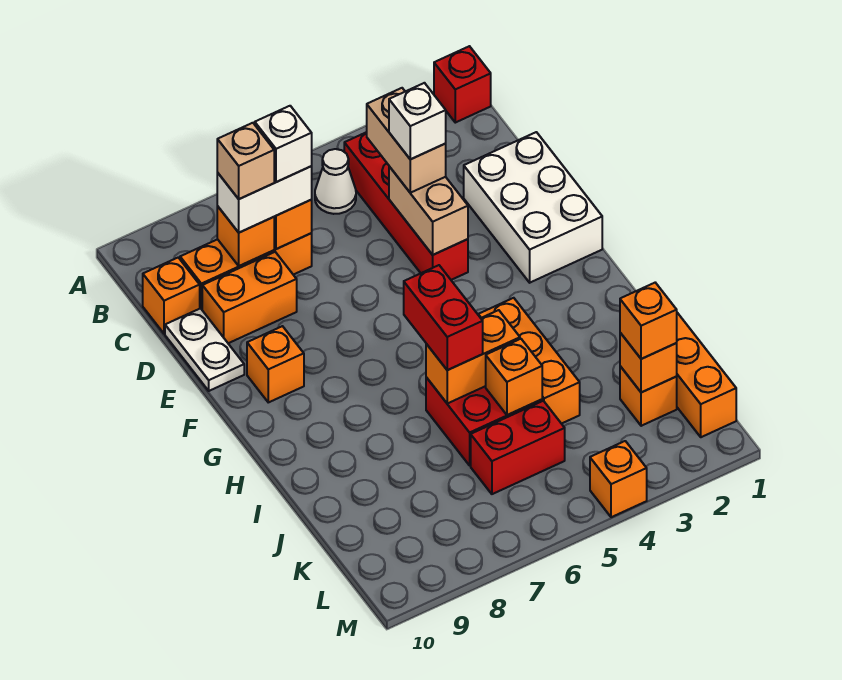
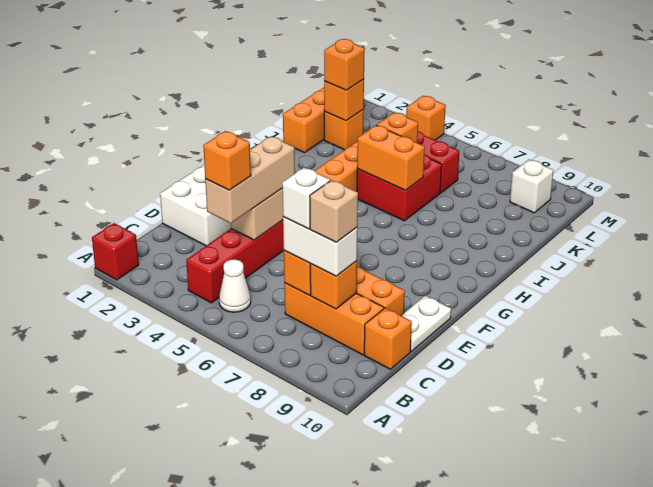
tan 1x2 brick [367,88,446,193] -> tan 1x3 brick [205,136,295,223]
white 1x1 brick [389,83,446,159] -> white 1x1 brick moved to [510,160,553,213]
orange 1x1 brick [247,326,304,402] -> orange 1x1 brick moved to [203,131,251,190]
red 1x2 brick [404,265,483,370] -> none

